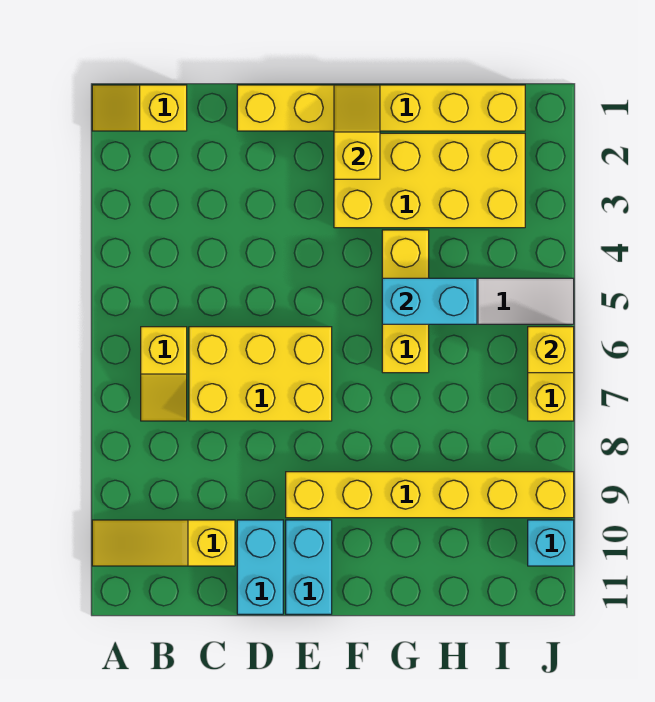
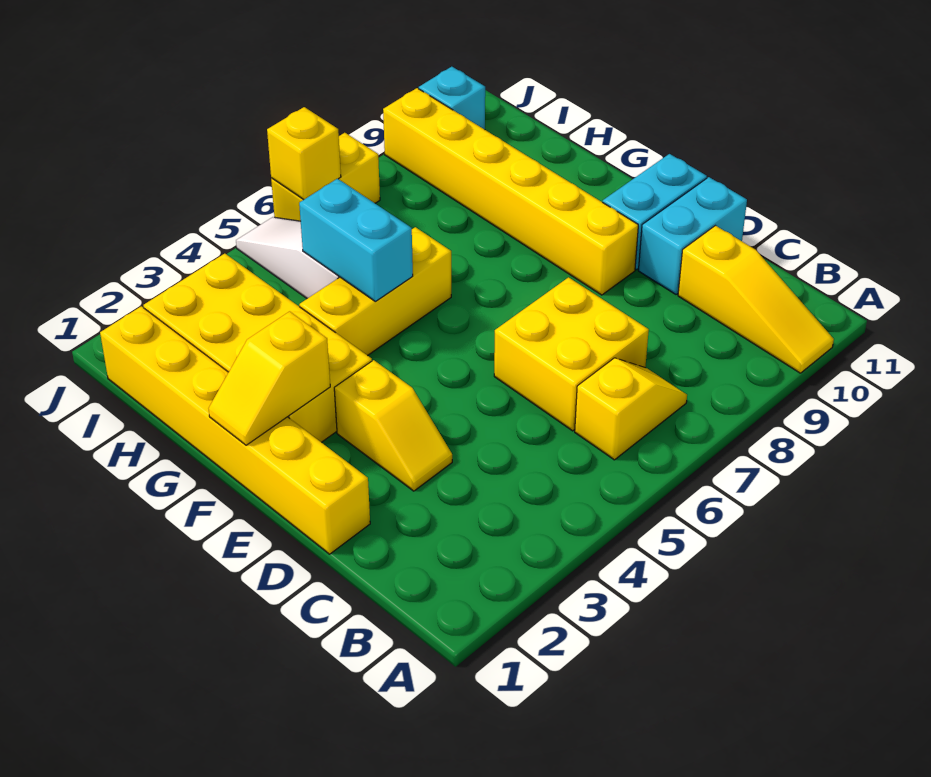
yellow 1x2 slope [92,85,187,131] -> yellow 1x2 slope moved to [334,360,452,491]
yellow 2x3 brick [189,327,332,421] -> yellow 2x2 brick [494,277,649,431]

